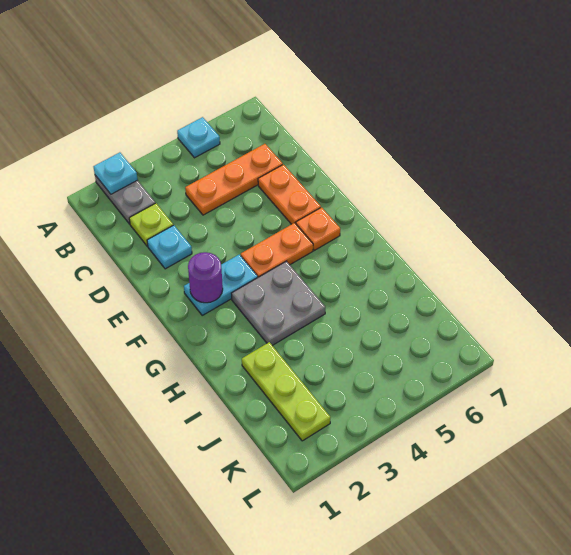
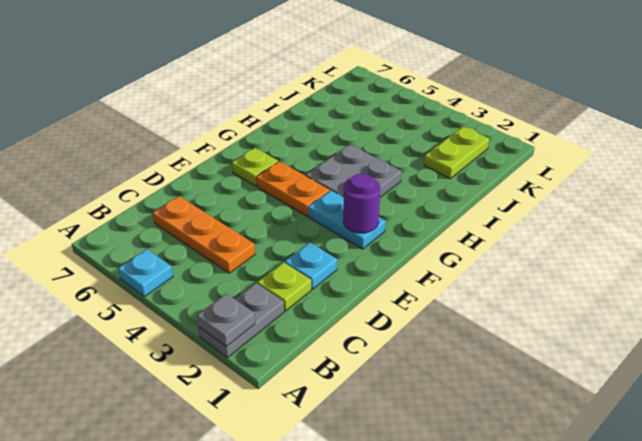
cyan 1x1 plate [93,152,138,194] -> grey 1x1 plate [197,294,255,346]
orange 1x2 plate [258,165,321,224] -> none
orange 1x1 plate [296,207,340,250] -> lime 1x1 plate [232,148,278,186]
lime 1x3 plate [242,342,330,441] -> lime 1x2 plate [424,126,489,179]

